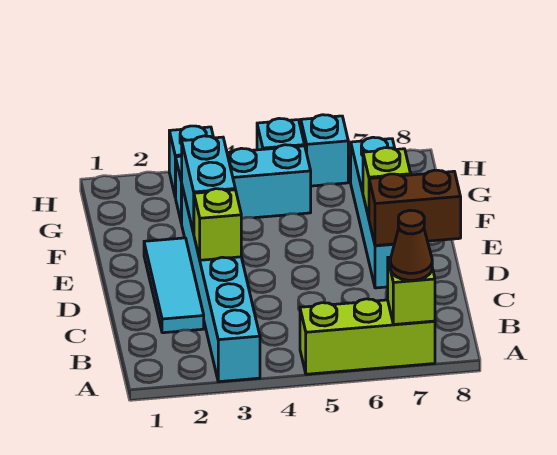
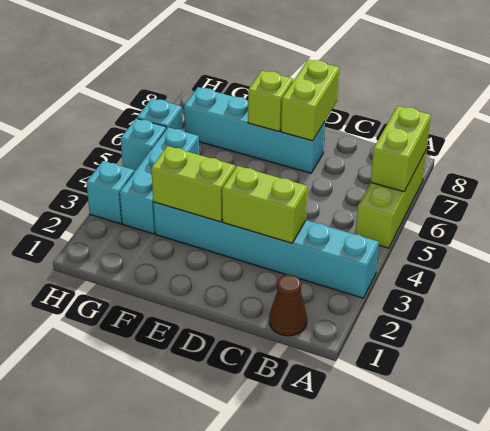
lime 1x1 brick [388,257,435,324] -> lime 1x2 brick [371,106,431,192]
brown 1x1 cone [390,210,432,280] -> brown 1x1 cone moved to [269,275,307,336]
cyan 1x3 tile [144,238,204,333] -> none
lime 1x1 brick [194,189,241,260] -> lime 1x2 brick [222,166,308,243]
brown 1x2 brick [369,170,461,246] -> lime 1x2 brick [281,59,339,141]
cyan 1x2 brick [181,136,235,234] -> lime 1x2 brick [151,146,235,222]

